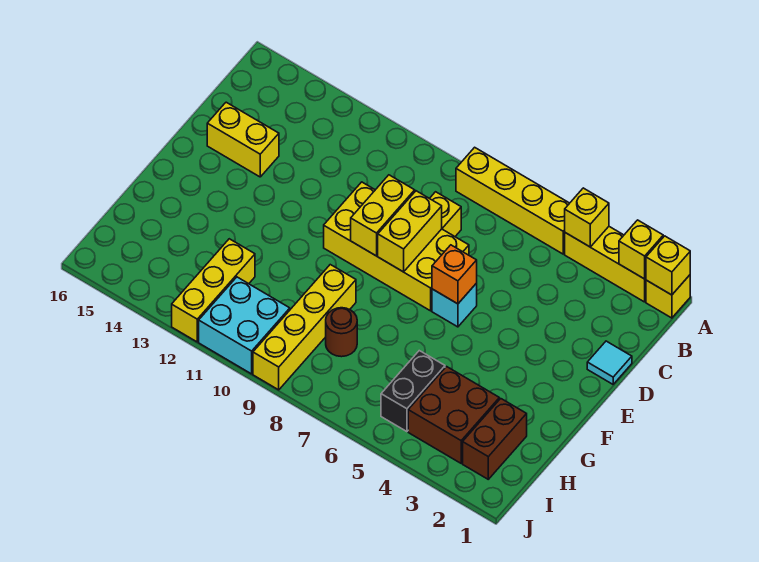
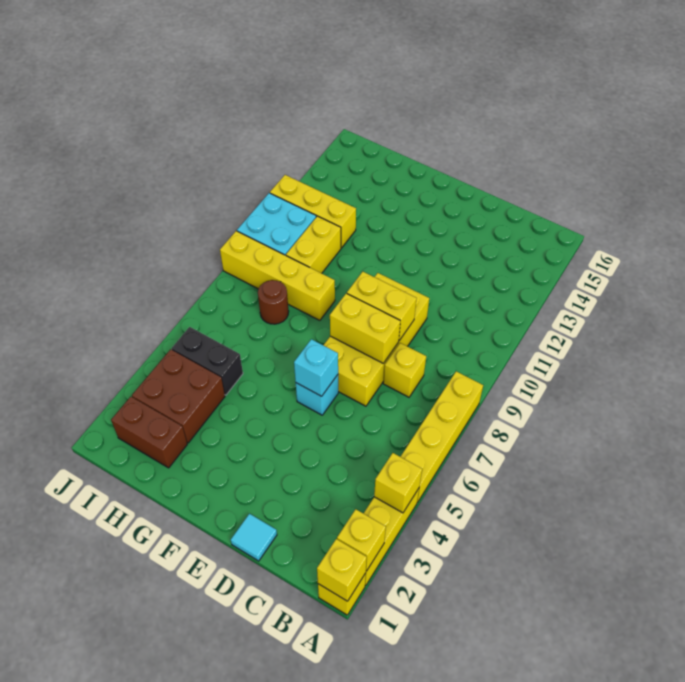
yellow 1x2 brick [207,102,279,177] -> yellow 1x2 brick moved to [286,216,341,273]
orange 1x1 brick [432,245,477,304] -> cyan 1x1 brick [294,339,338,396]

